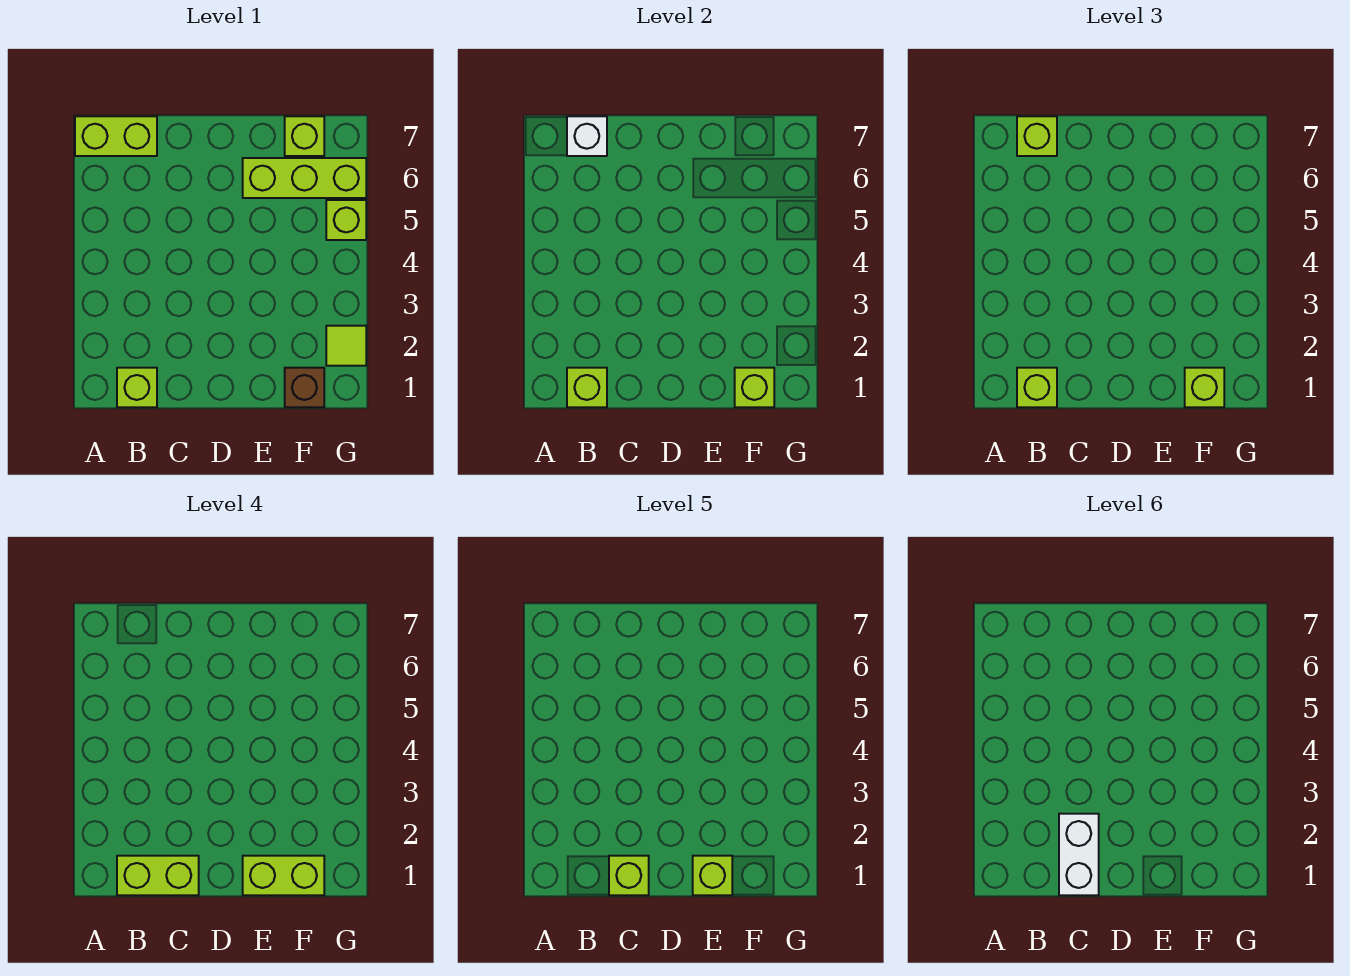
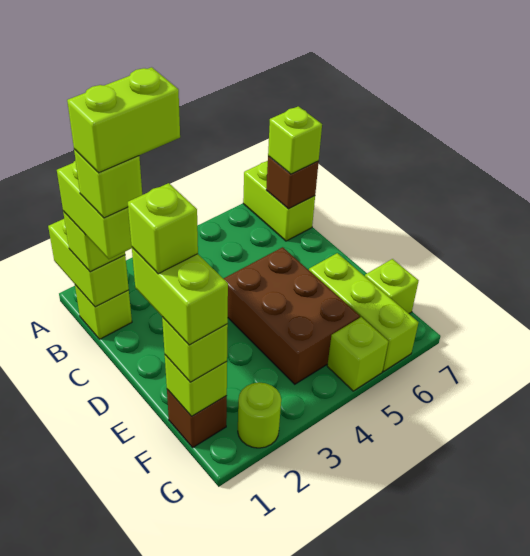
lime 1x1 brick [567,368,607,407] -> lime 1x2 brick [48,219,129,307]
white 1x1 brick [567,116,607,156] -> brown 1x1 brick [266,156,319,209]
white 1x2 brick [1059,814,1099,895] -> lime 1x2 brick [67,67,180,173]
none -> brown 2x3 brick [223,247,360,384]
lime 1x1 tile [326,326,366,366] -> lime 1x1 round brick [238,382,281,448]

